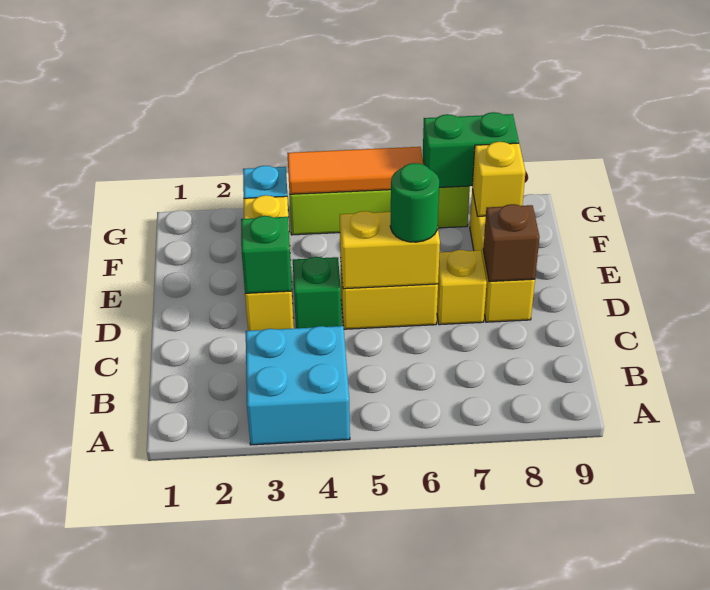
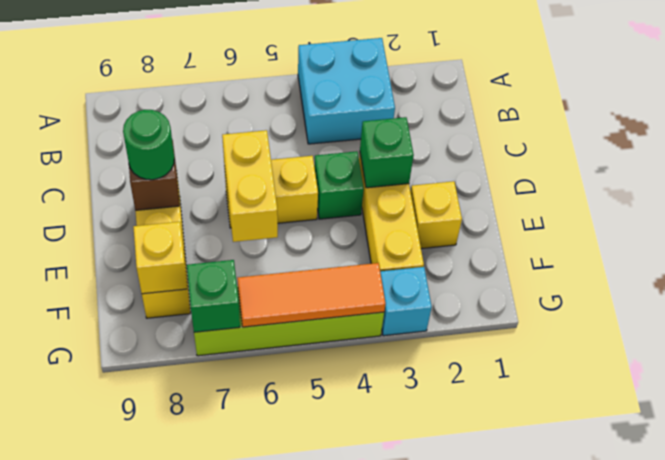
yellow 1x2 brick [340,211,440,289] -> yellow 1x2 brick turned to [222,130,278,242]
green 1x1 round brick [390,163,439,242] -> green 1x1 round brick moved to [123,110,174,180]
yellow 1x1 brick [437,250,487,325] -> yellow 1x1 brick moved to [411,181,462,249]
green 1x2 brick [423,112,519,187] -> green 1x1 brick [187,260,240,332]

